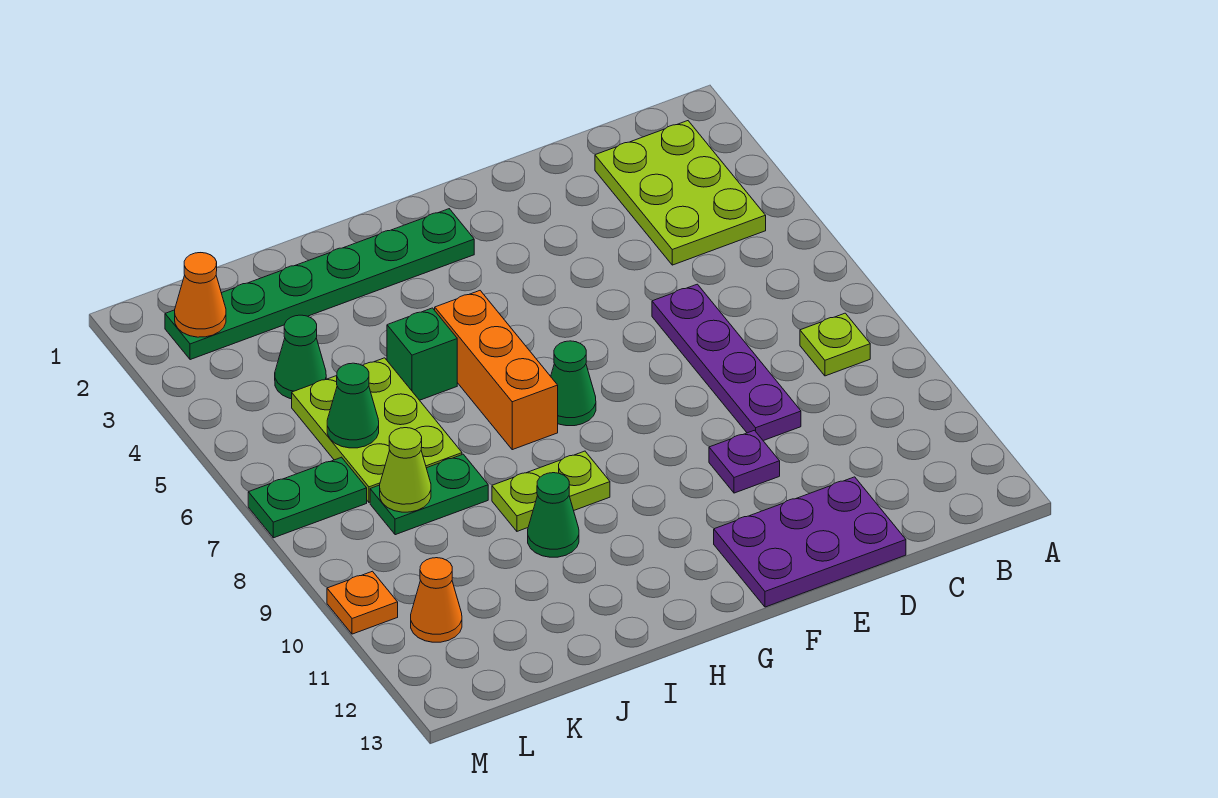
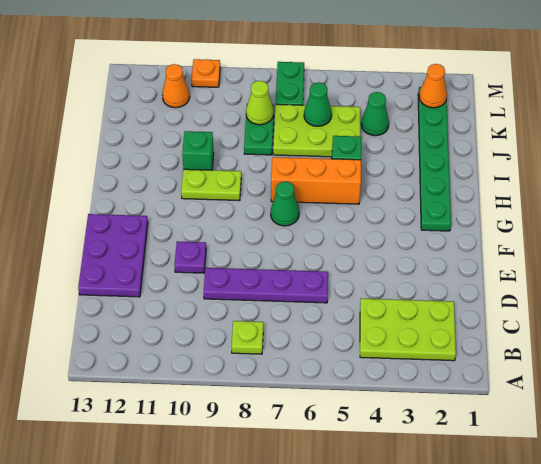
lime 1x2 plate [492,451,610,531] -> lime 1x2 plate turned to [181,169,241,201]
green 1x1 cone [528,473,579,557] -> green 1x1 brick [182,131,214,170]

